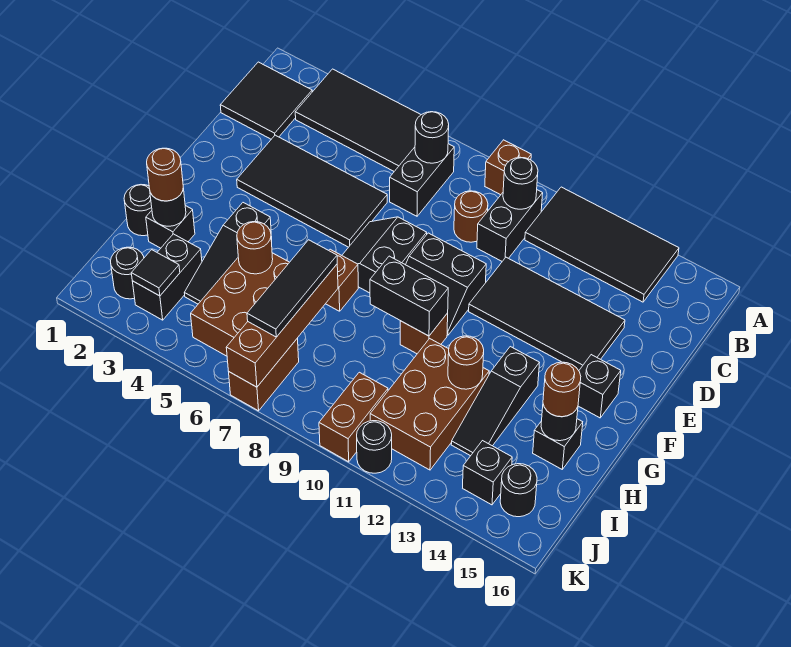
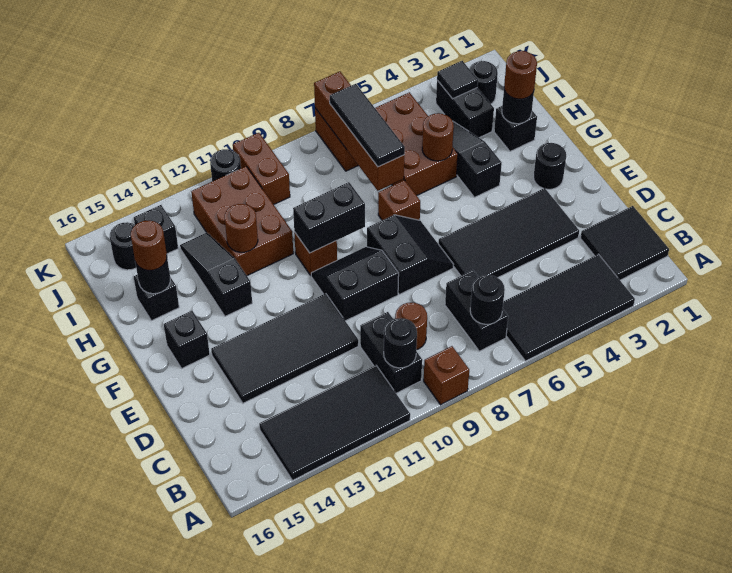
black 1x1 round brick [124,185,152,236] -> black 1x1 round brick moved to [534,143,566,189]

